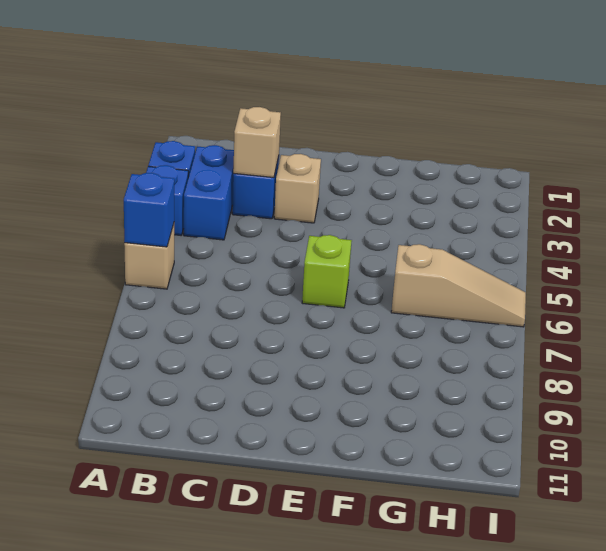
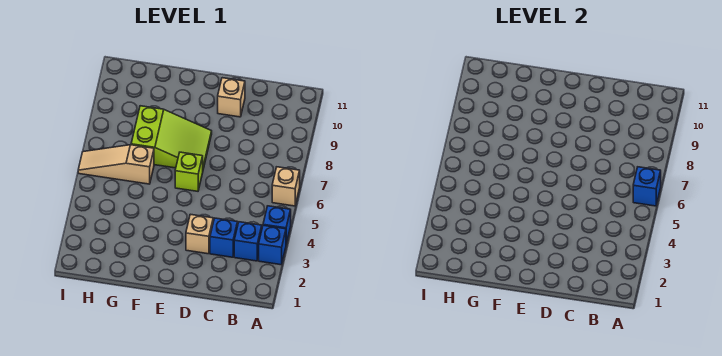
blue 1x2 brick [184,145,234,240] -> blue 1x1 brick [234,222,262,261]
tan 1x1 brick [233,107,281,178] -> tan 1x1 brick moved to [218,78,245,117]
none -> lime 2x3 slope [131,106,212,169]

